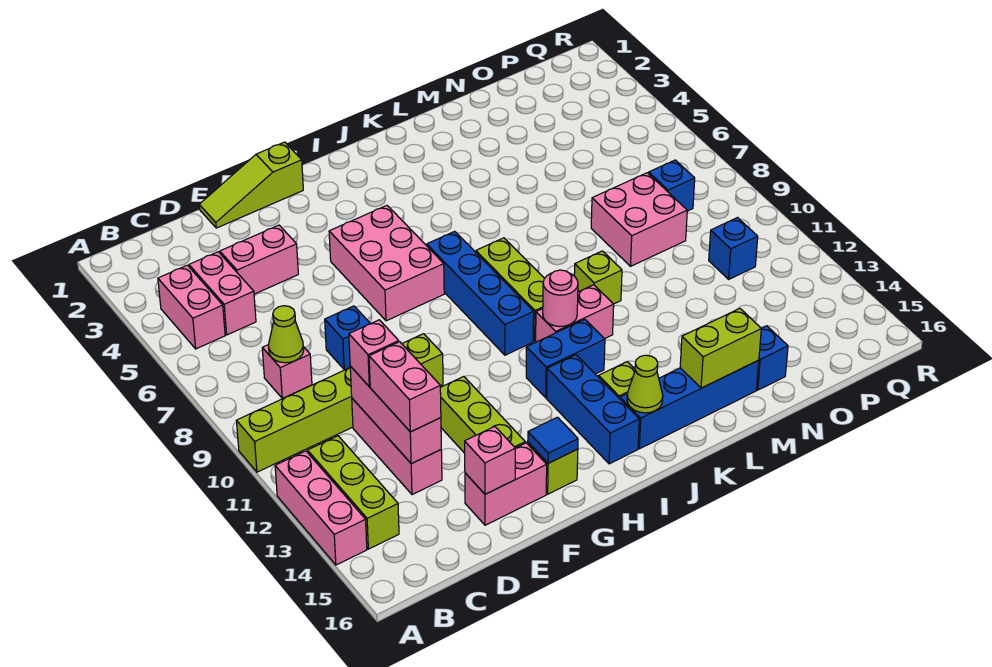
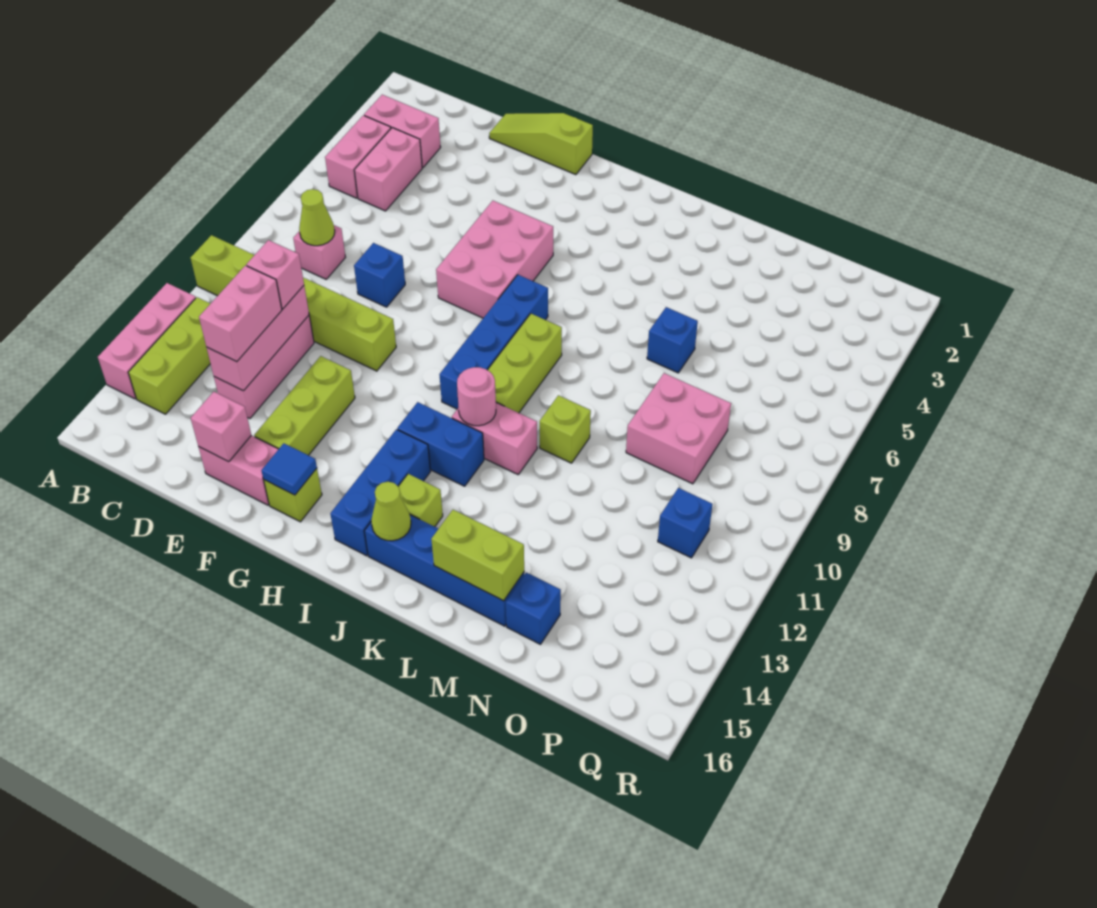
pink 1x2 brick [220,225,298,294] -> pink 1x2 brick moved to [364,95,441,167]
blue 1x1 brick [649,160,695,211] -> blue 1x1 brick moved to [647,307,698,373]

